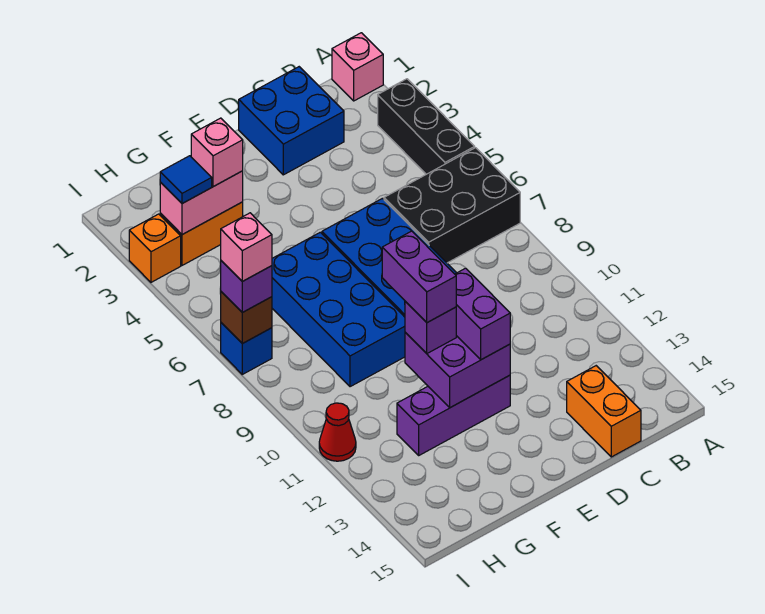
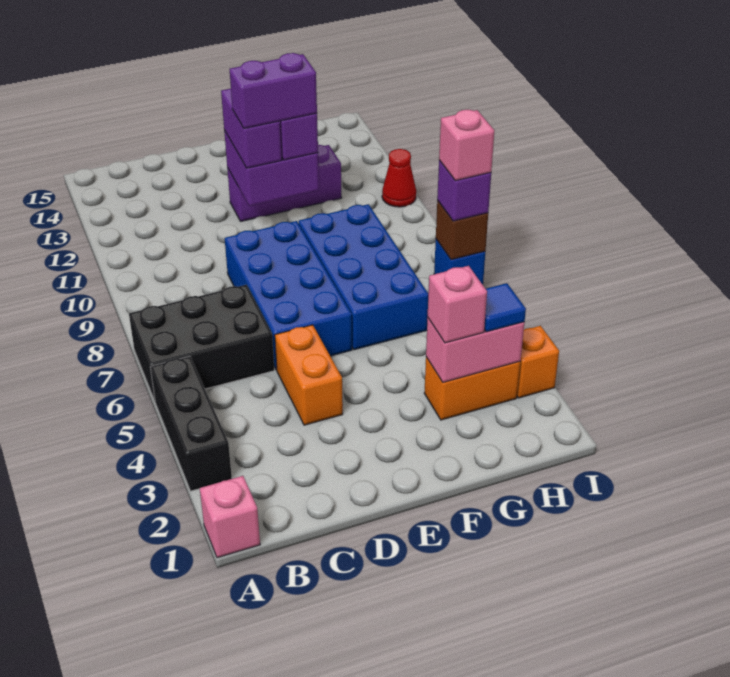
blue 2x2 brick [239,67,344,175] -> none
orange 1x2 brick [567,366,641,457] -> orange 1x2 brick moved to [275,325,343,425]
purple 1x2 brick [382,231,456,323] -> purple 1x2 brick turned to [229,53,317,128]

